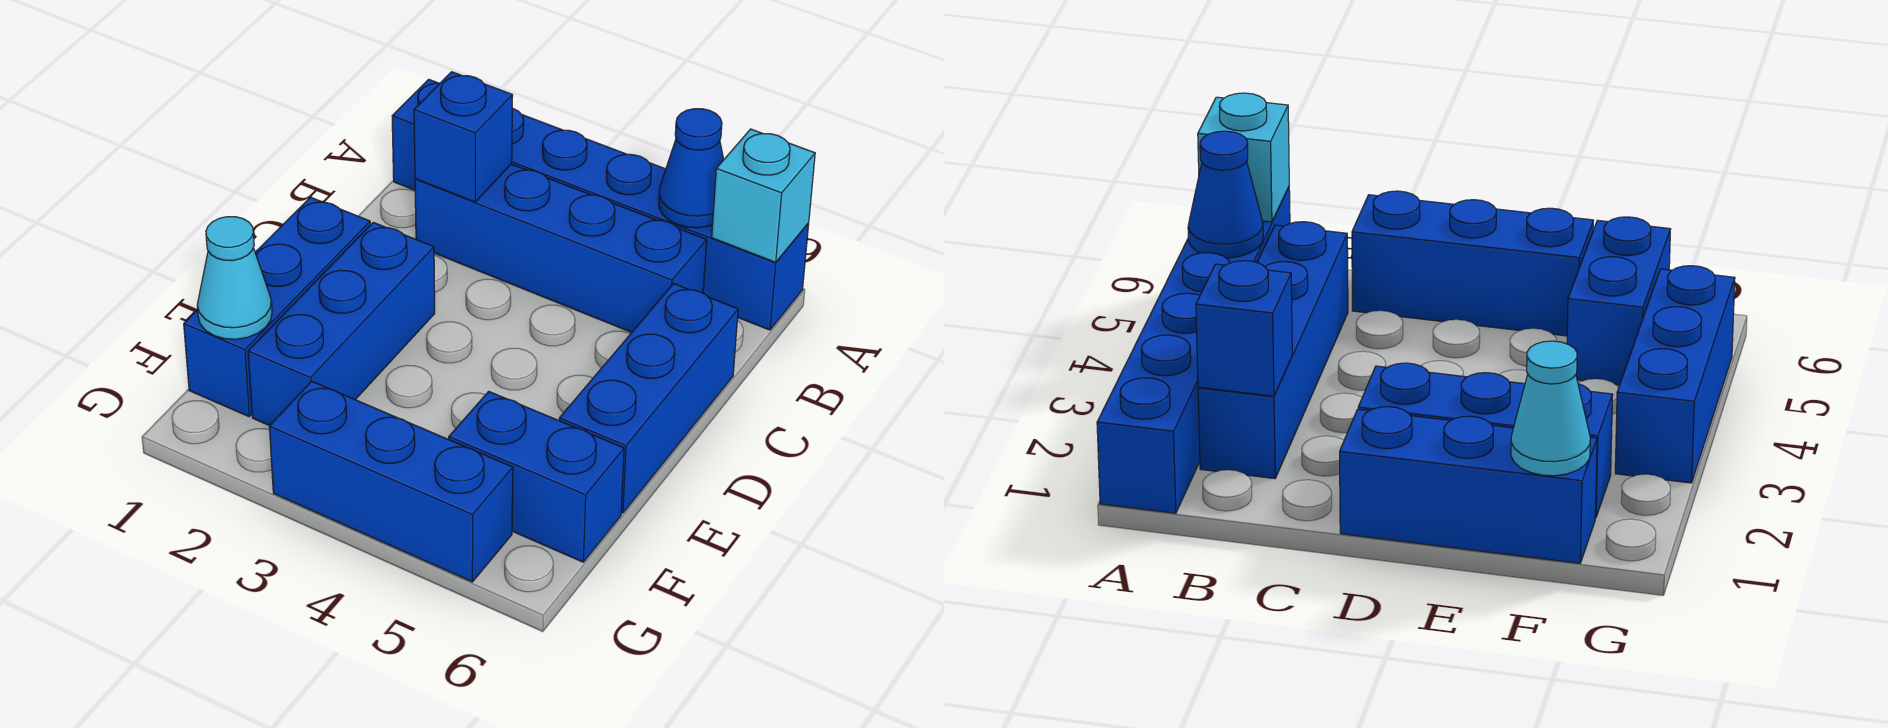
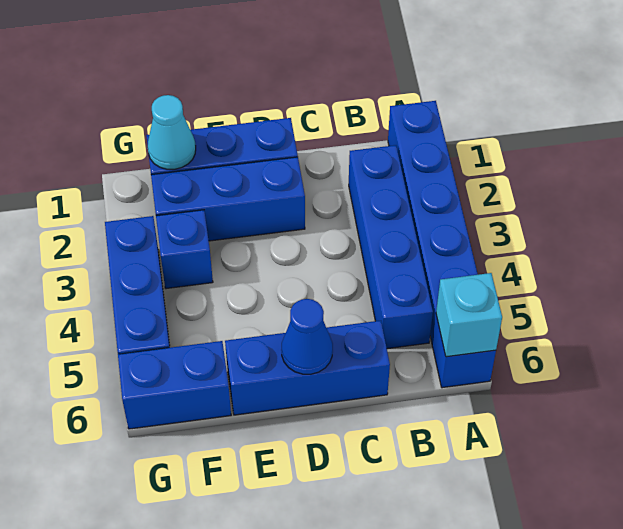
blue 1x1 cone [659,109,724,228] -> blue 1x1 cone moved to [282,299,333,374]
blue 1x1 brick [414,72,513,202] -> blue 1x1 brick moved to [156,210,213,289]
blue 1x2 brick [449,391,624,562] -> blue 1x2 brick turned to [118,341,231,429]

